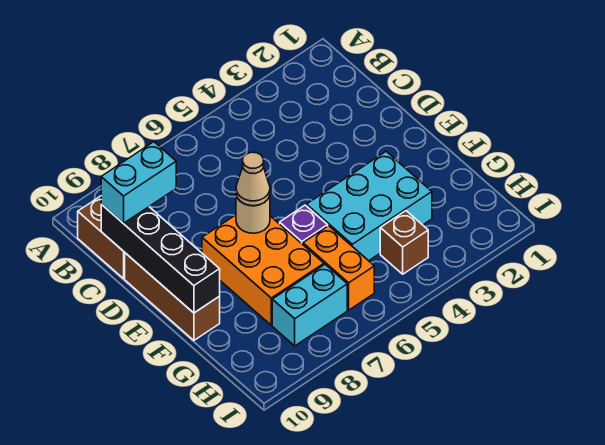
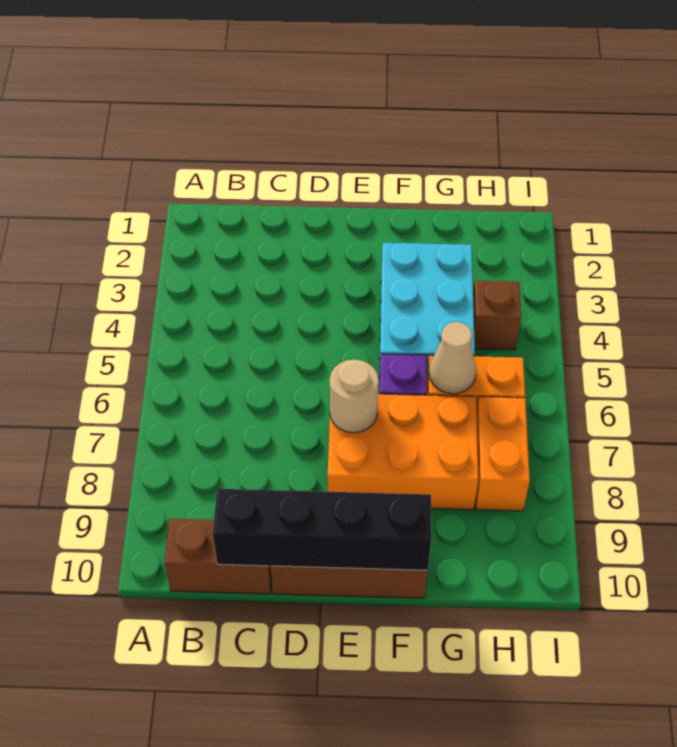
cyan 1x2 brick [101,142,176,224] -> none
tan 1x1 cone [236,152,270,206] -> tan 1x1 cone moved to [429,322,476,394]
cyan 1x2 brick [272,265,347,346] -> orange 1x2 brick [476,397,530,511]

